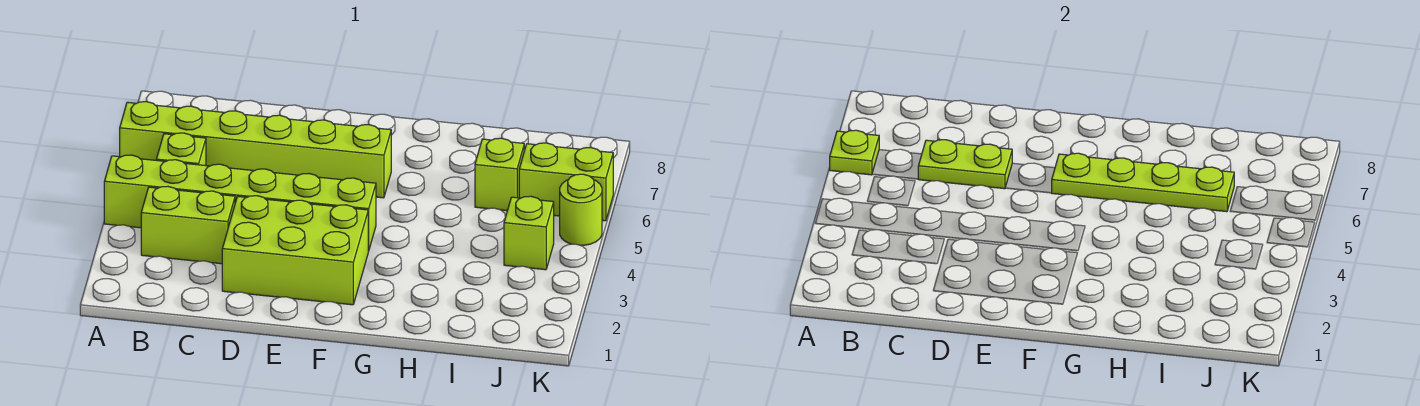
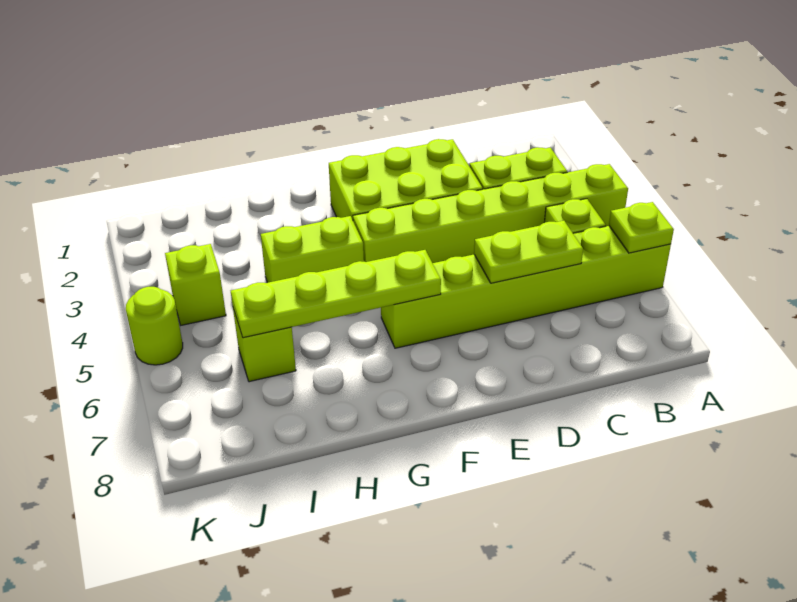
lime 1x2 brick [519,143,613,221] -> lime 1x2 brick moved to [261,216,364,283]

